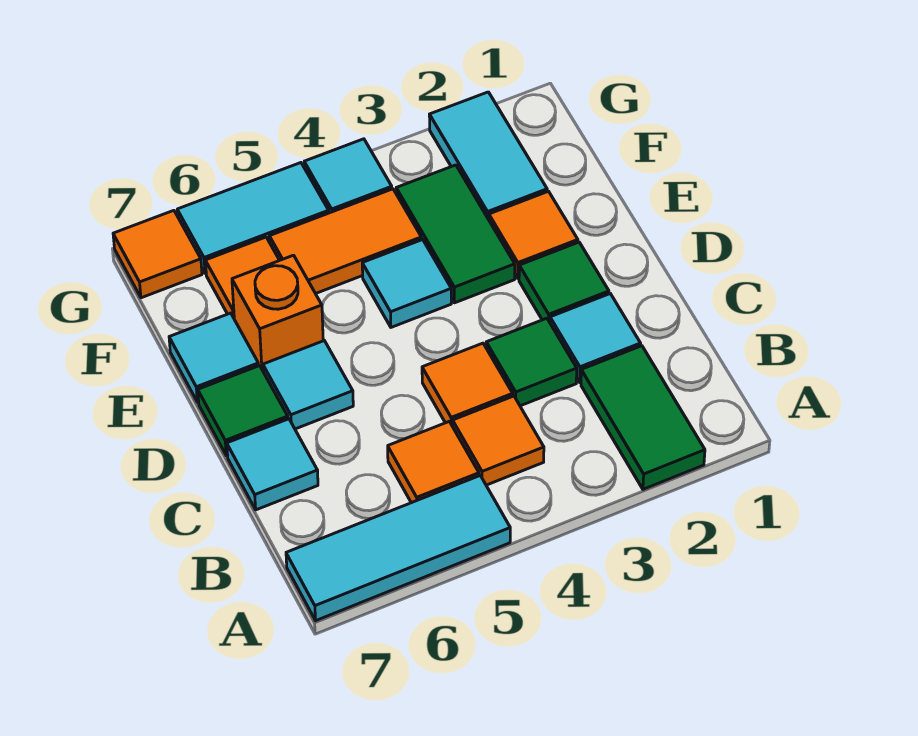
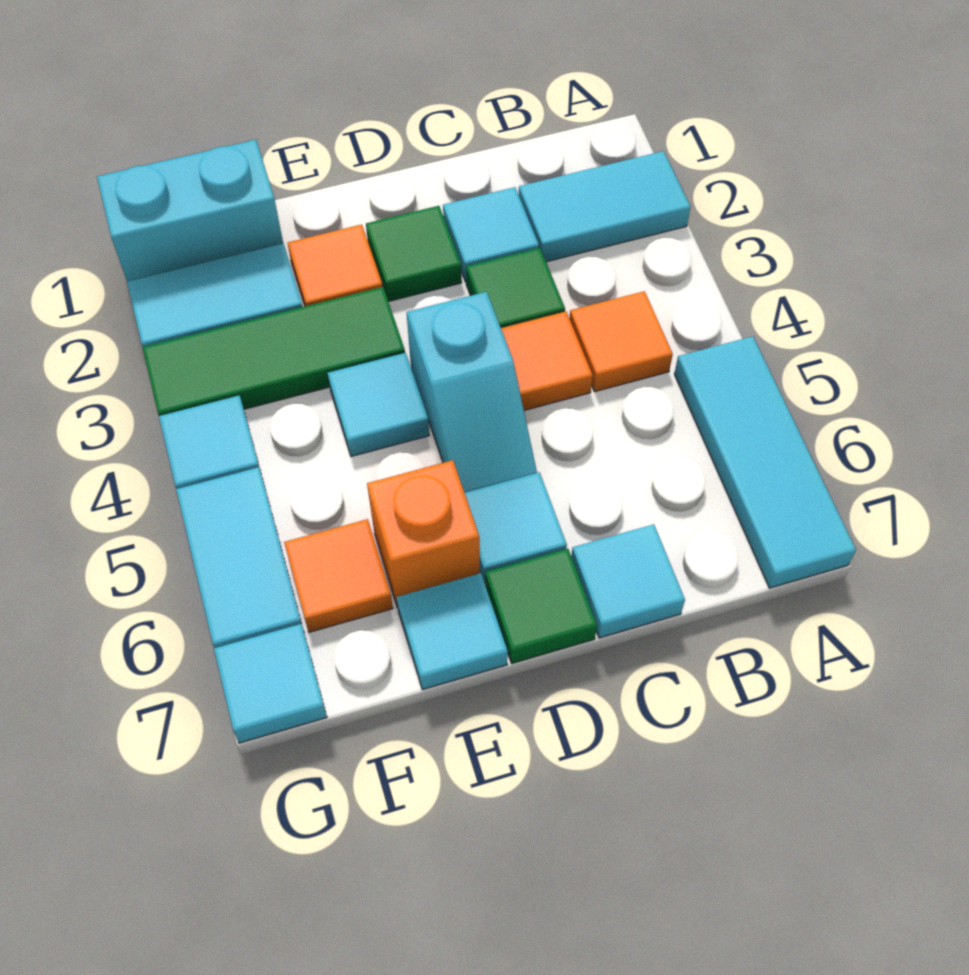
green 1x2 tile [581,346,705,489] -> cyan 1x2 tile [519,151,691,262]
orange 1x1 tile [388,422,479,503] -> none
none -> cyan 1x2 slope [407,292,537,493]
green 1x2 tile [396,165,515,303] -> green 1x3 tile [142,287,405,416]
none -> cyan 1x2 brick [97,140,283,281]
orange 1x2 tile [269,189,421,294] -> none
orange 1x1 tile [113,211,202,298] -> cyan 1x1 tile [214,624,327,743]

